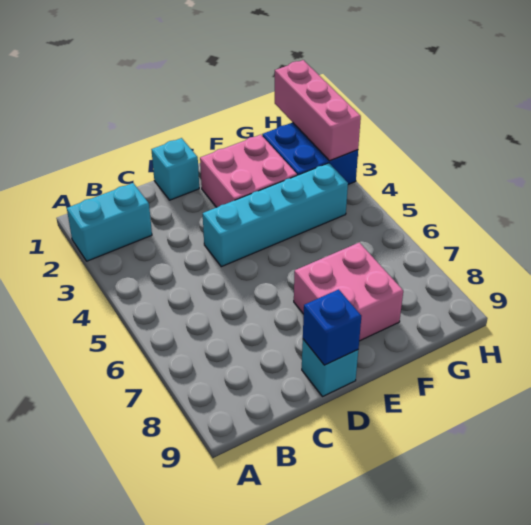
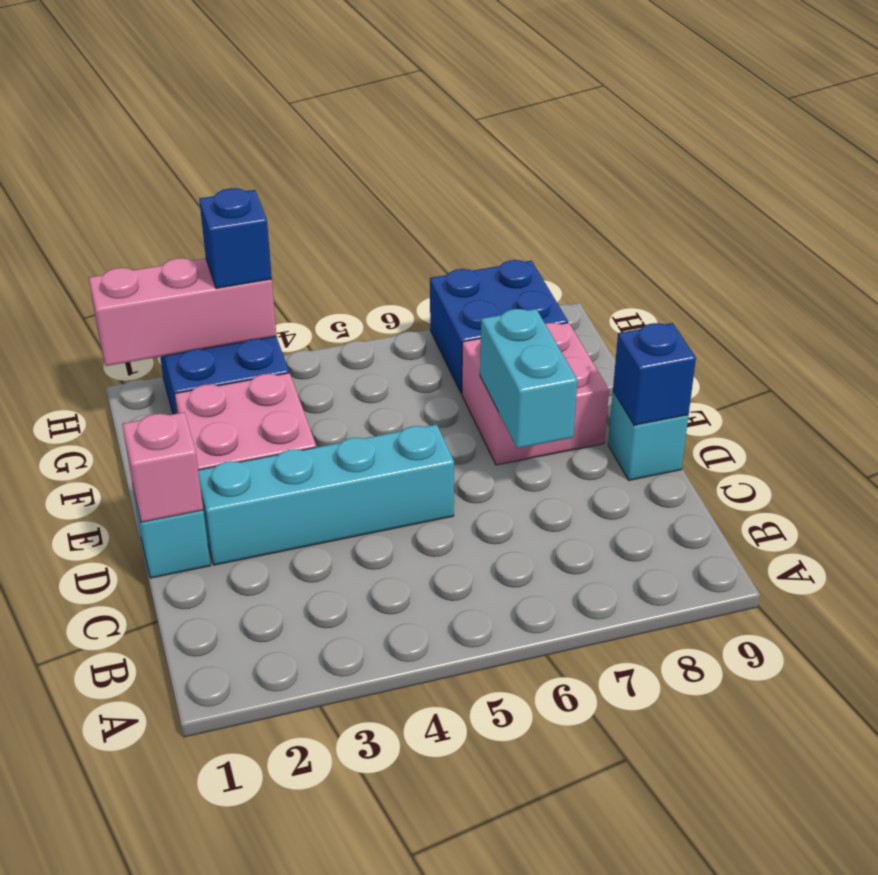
cyan 1x2 brick [67,183,152,261] -> cyan 1x2 brick moved to [480,309,577,449]
none -> pink 1x1 brick [122,412,203,522]
cyan 1x4 brick [203,163,348,267] -> cyan 1x4 brick turned to [198,424,454,565]
none -> blue 2x2 brick [430,260,568,393]
none -> blue 1x1 brick [199,188,272,289]

